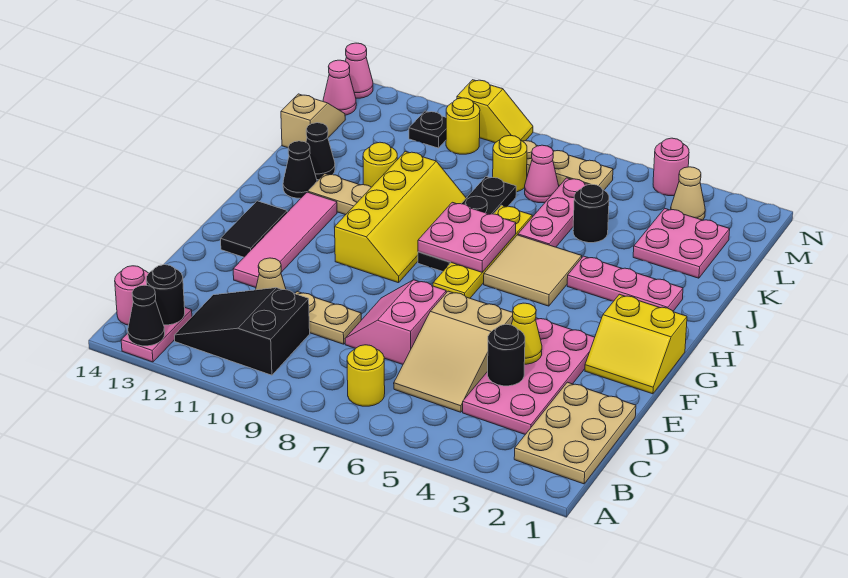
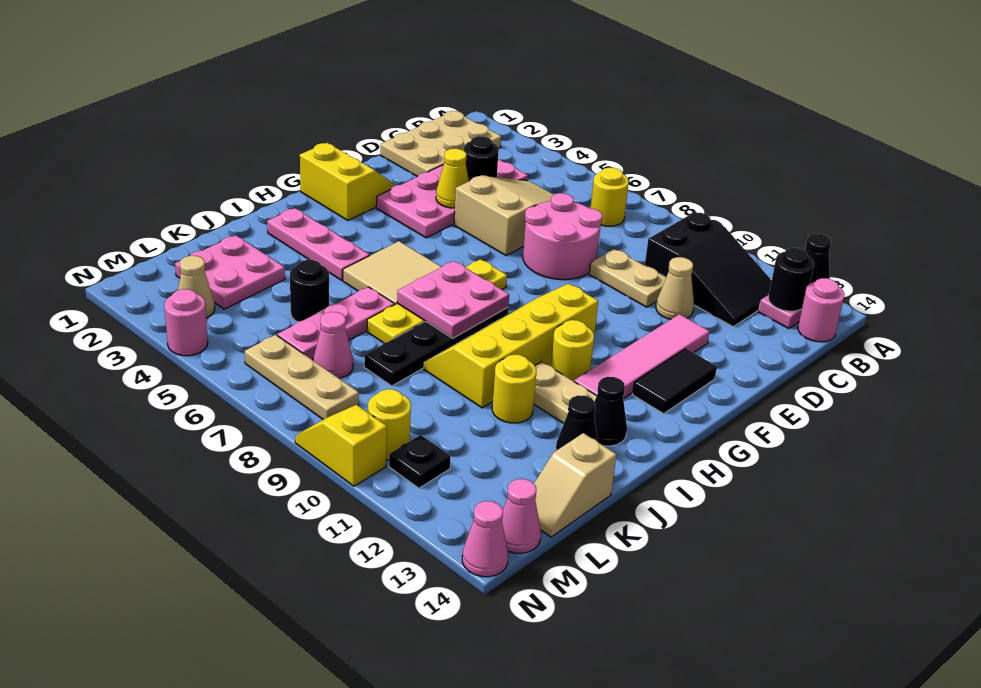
pink 2x2 slope [345,280,446,364] -> pink 2x2 round brick [523,193,602,280]
yellow 1x1 round brick [493,135,527,192] -> yellow 1x1 round brick moved to [551,320,594,381]

